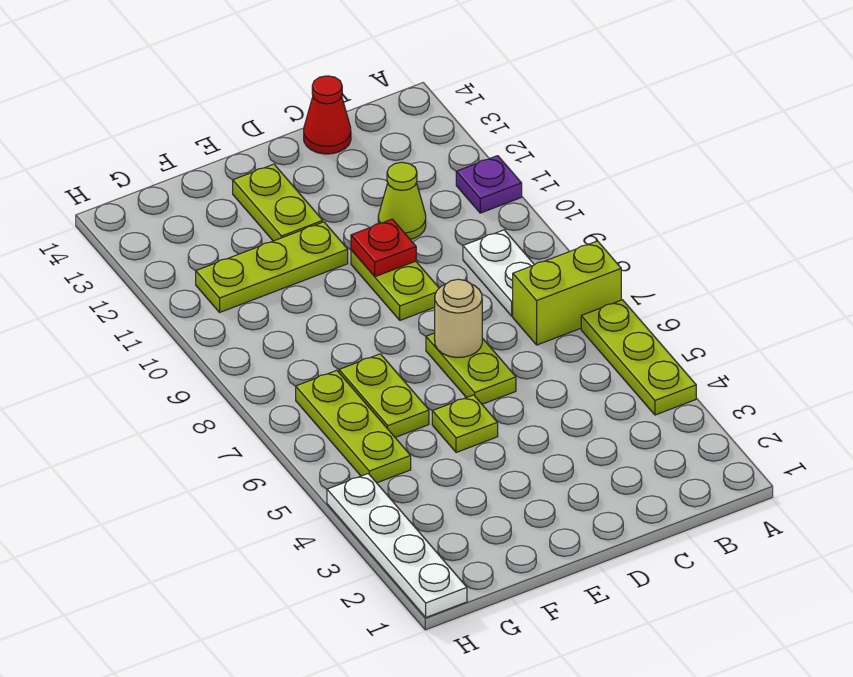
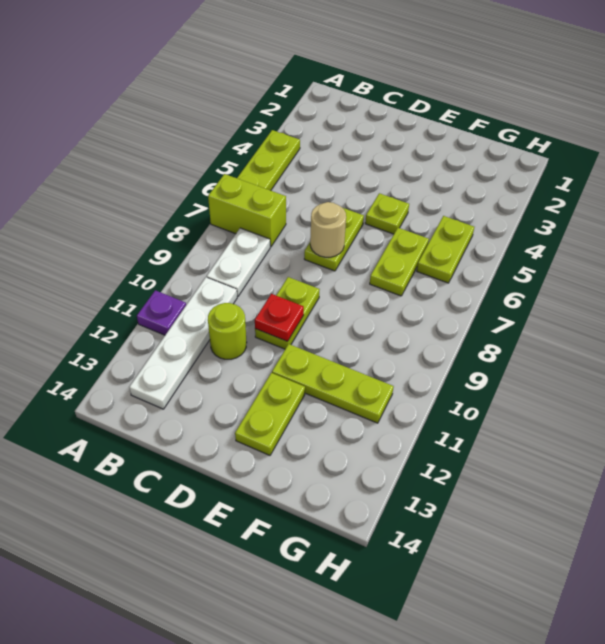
lime 1x1 cone [378,162,426,239] -> lime 1x1 round brick [208,303,247,359]
red 1x1 cone [304,76,351,154] -> none
lime 1x3 plate [296,370,411,483] -> lime 1x2 plate [417,216,474,283]
white 1x4 plate [327,474,467,617] -> white 1x4 plate moved to [129,277,237,409]

